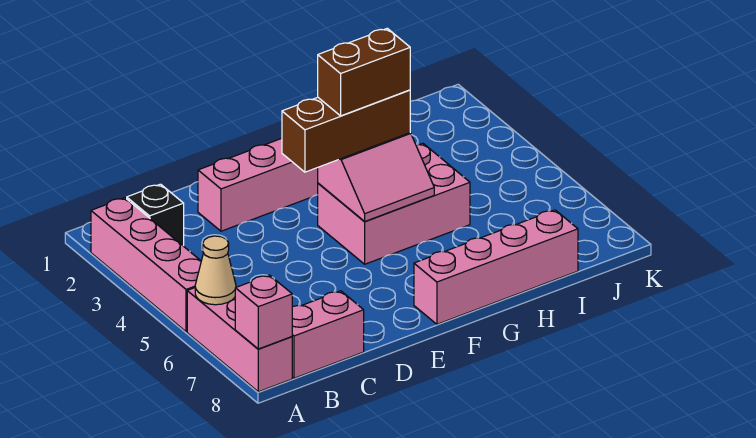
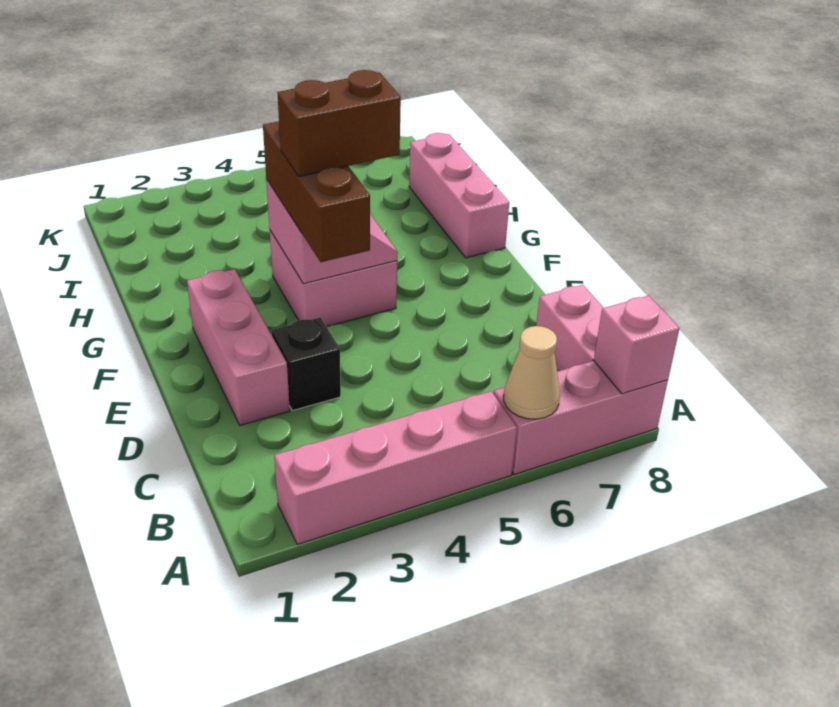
black 1x1 brick [127,184,184,245] -> black 1x1 brick moved to [272,317,341,411]
pink 2x3 brick [318,143,470,264] -> pink 2x2 brick [270,231,397,327]
brown 1x2 brick [318,28,410,116] -> brown 1x2 brick turned to [277,70,401,176]
pink 1x4 brick [414,210,578,324] -> pink 1x3 brick [409,133,509,258]

